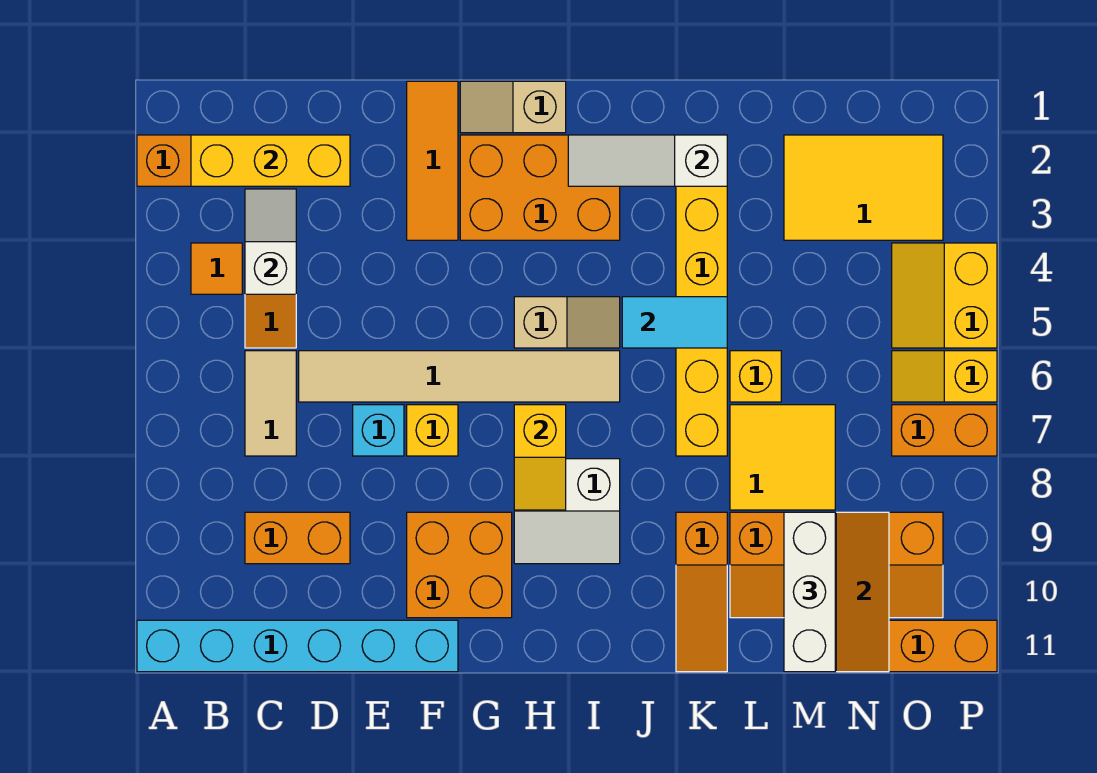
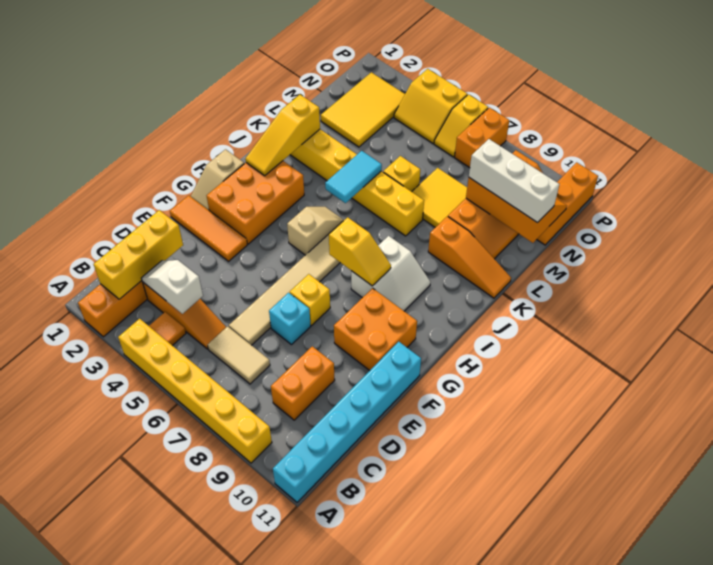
none -> yellow 1x6 brick [118,319,272,463]
white 1x3 slope [568,135,727,186] -> yellow 1x3 slope [245,95,320,176]

